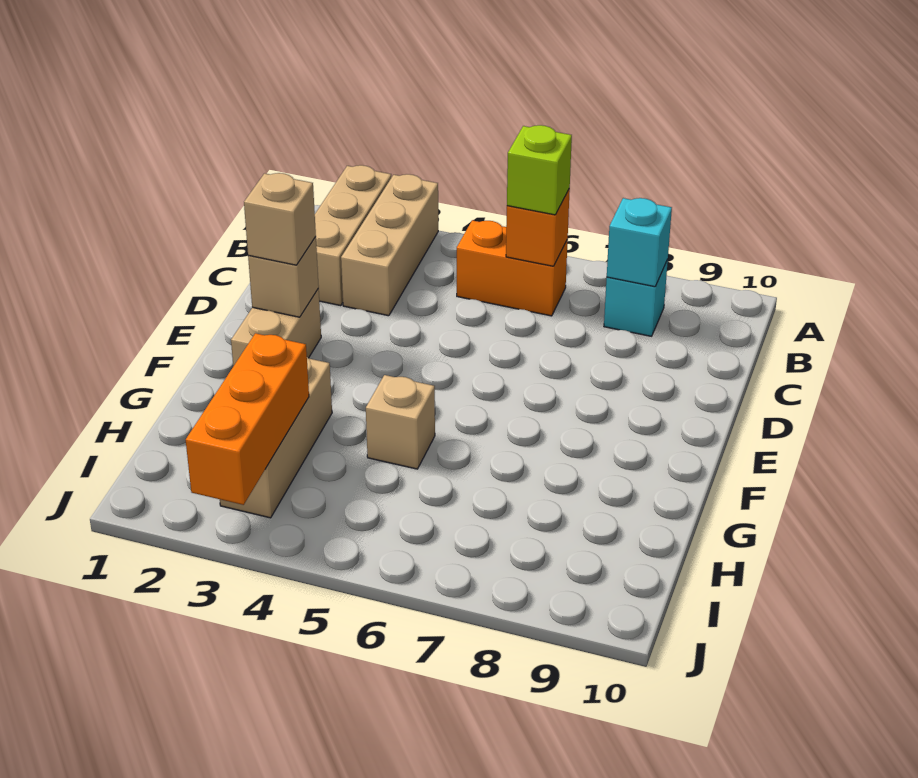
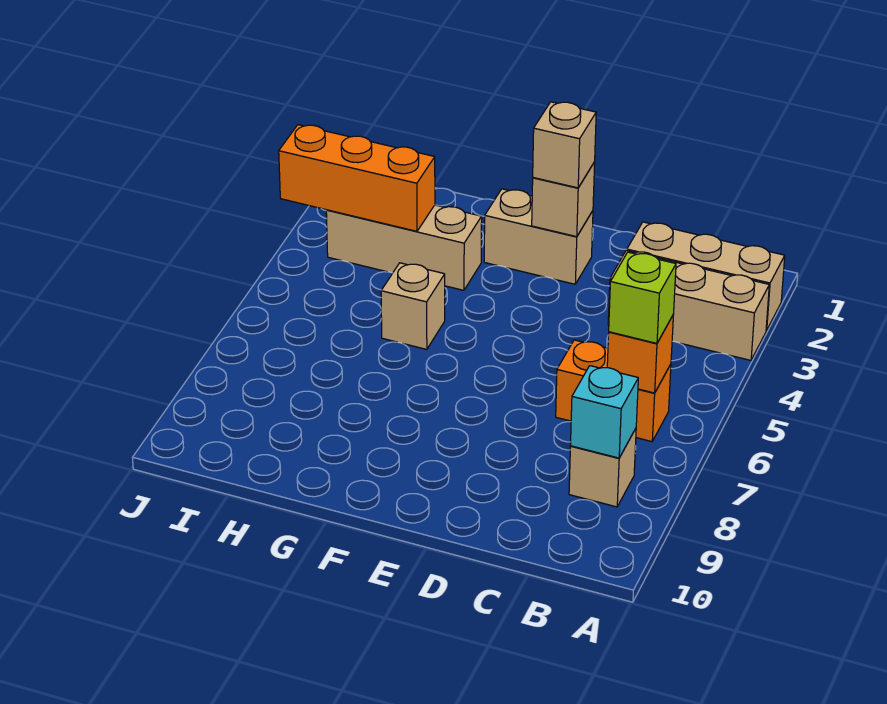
orange 1x2 brick [457,220,568,316] -> orange 1x2 brick turned to [556,340,671,442]
cyan 1x1 brick [604,260,668,336] -> tan 1x1 brick [569,429,636,507]

